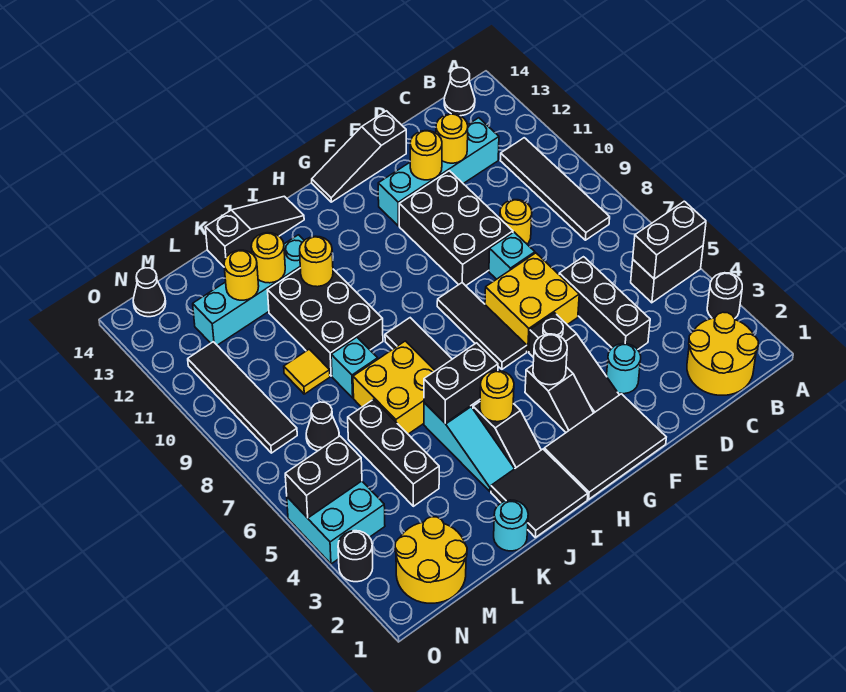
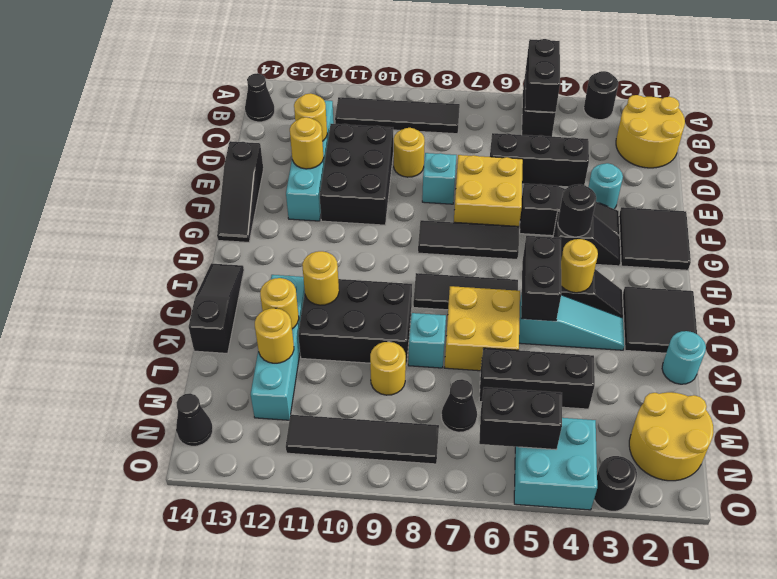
black 2x3 brick [399,171,513,286] -> black 2x3 brick turned to [320,124,393,225]
black 2x3 tile [544,394,666,499] -> black 2x2 tile [619,207,691,270]
yellow 1x1 tile [284,349,330,394] -> yellow 1x1 round brick [370,342,406,395]
black 1x2 brick [285,436,362,518] -> black 1x2 brick turned to [479,387,562,450]

